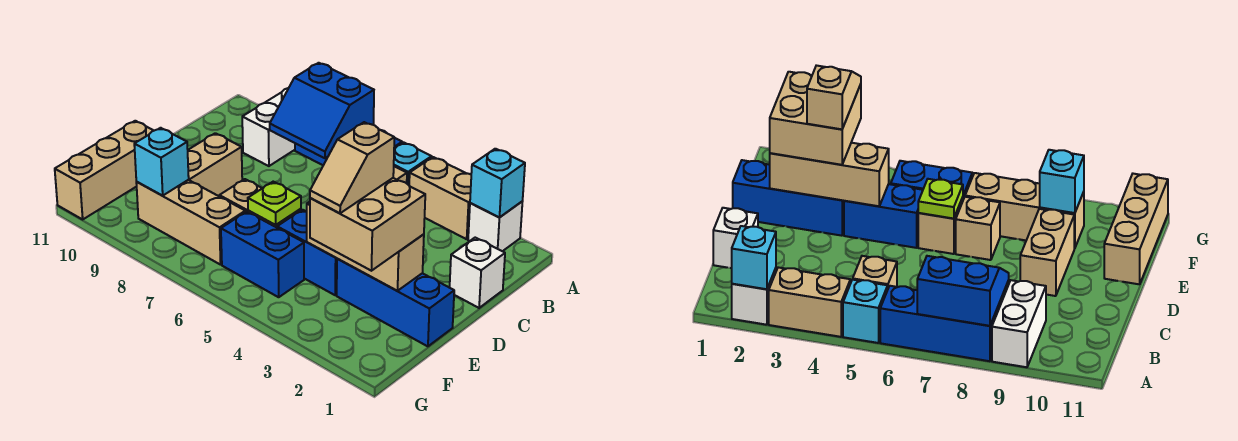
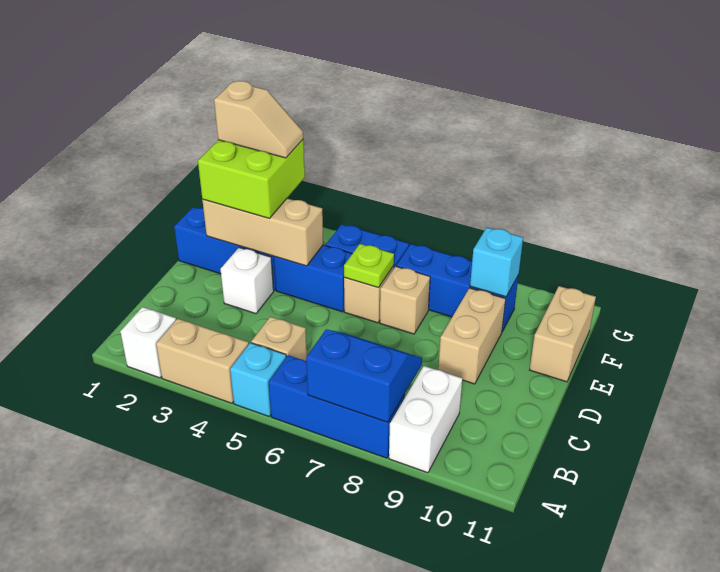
cyan 1x1 brick [470,149,525,217] -> none
white 1x1 brick [450,238,505,308] -> white 1x1 brick moved to [221,247,274,314]
tan 2x2 brick [310,178,425,271] -> lime 2x2 brick [198,140,305,218]
tan 1x2 slope [310,122,394,213] -> tan 1x2 slope turned to [214,81,303,158]
tan 1x3 brick [55,121,154,219] -> tan 1x2 brick [530,286,596,382]
tan 1x3 brick [136,180,245,265] -> blue 1x3 brick [396,244,519,331]

